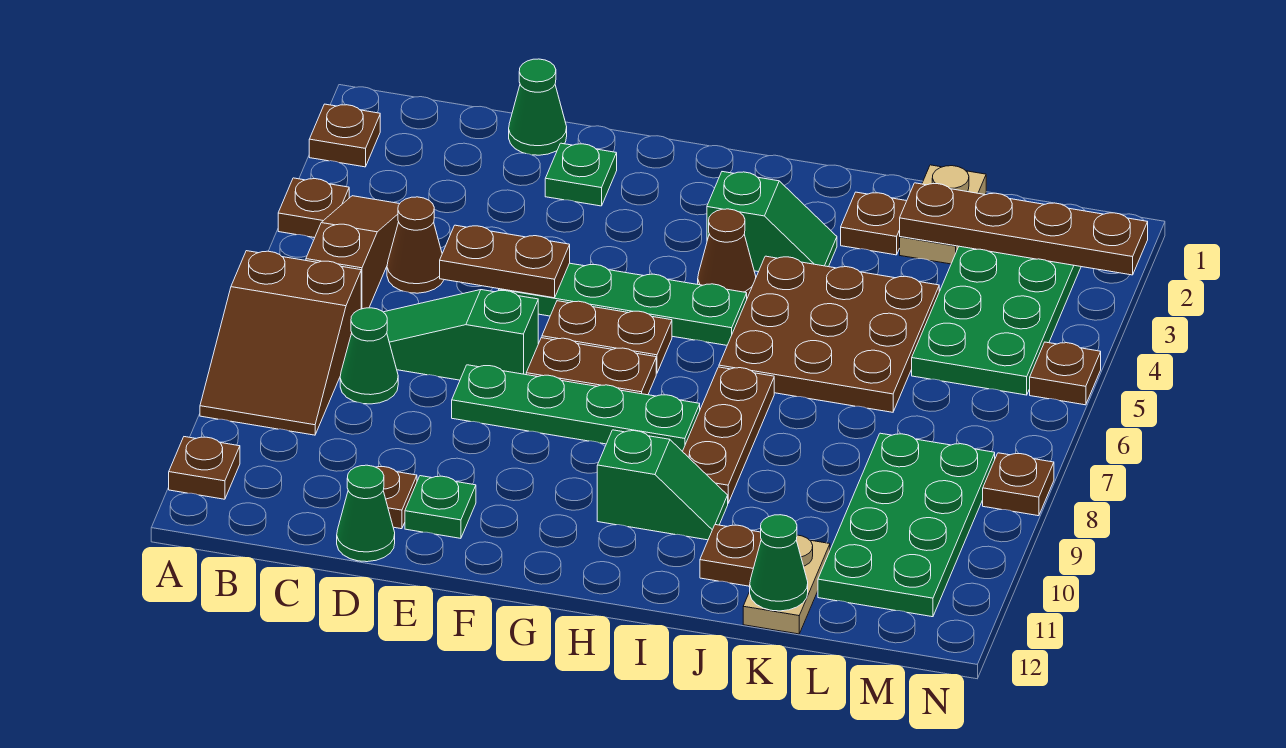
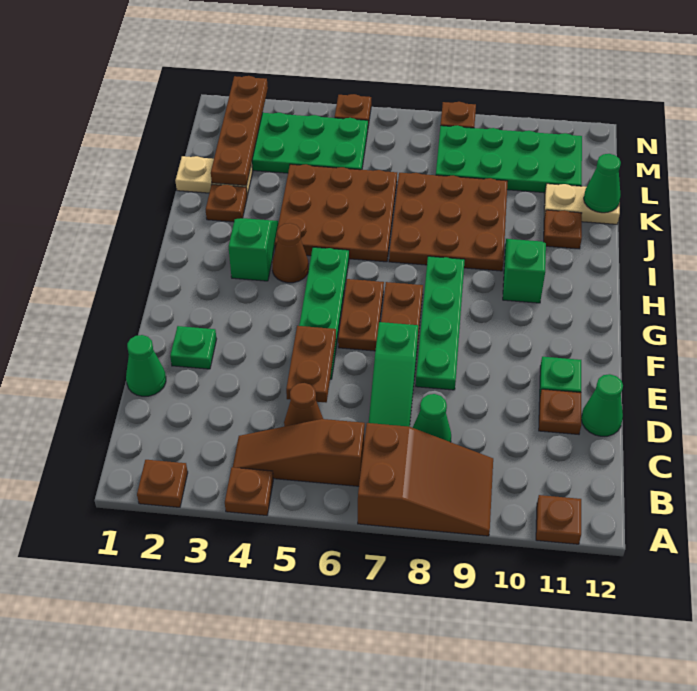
brown 1x3 plate [682,367,774,503] -> brown 3x3 plate [389,173,508,271]

